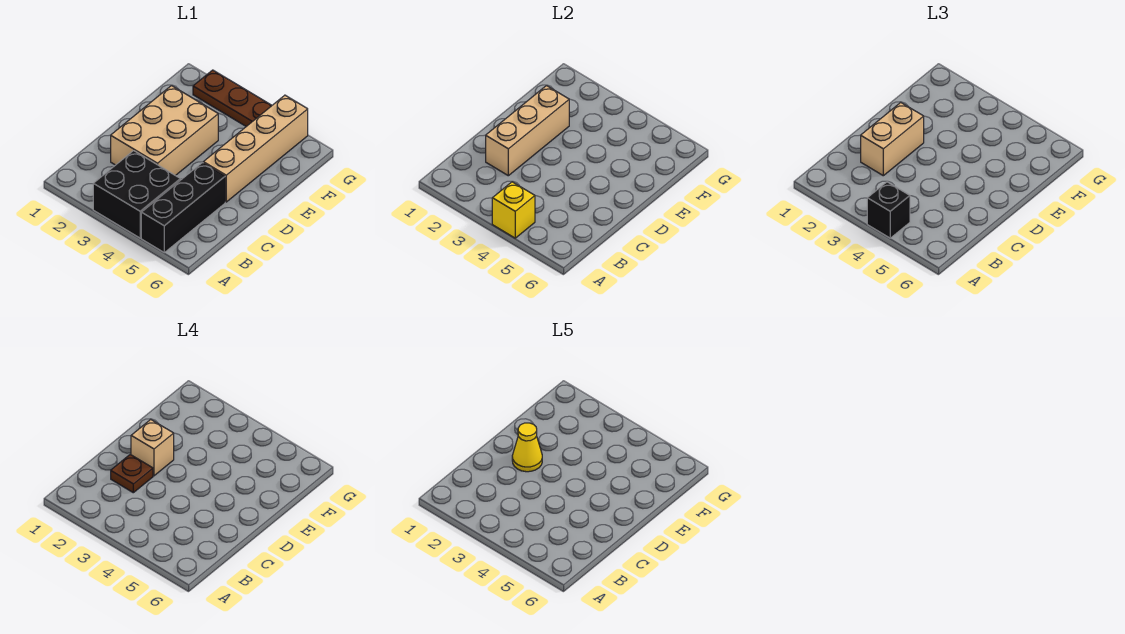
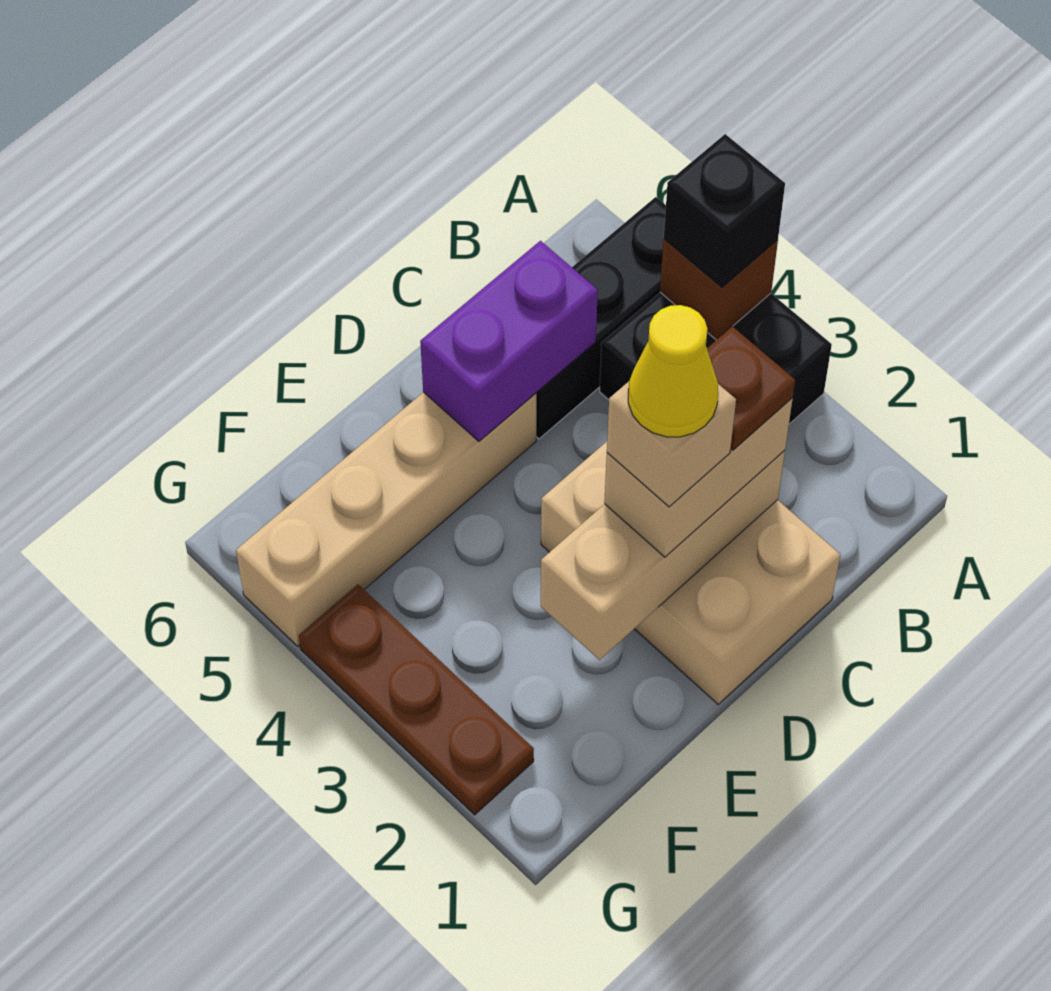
yellow 1x1 brick [492,182,535,238] -> brown 1x1 brick [660,239,778,340]
tan 2x3 brick [111,86,218,176] -> tan 2x3 brick turned to [541,442,840,704]
none -> purple 1x2 brick [420,241,598,441]

